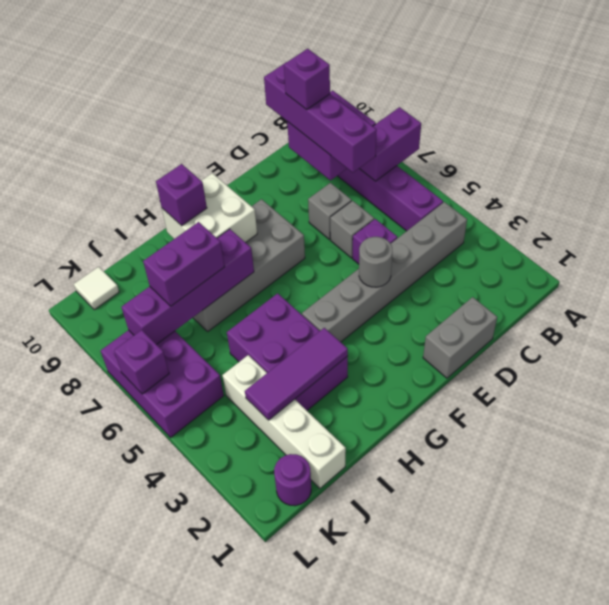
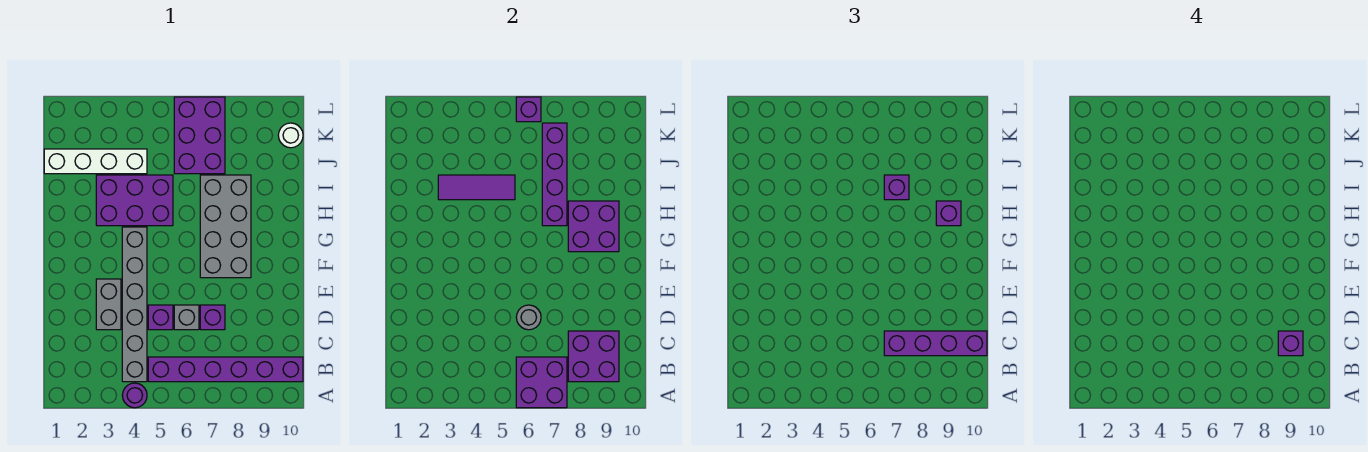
purple 1x2 brick [359,107,421,181] -> purple 2x2 brick [516,357,567,408]
grey 1x2 brick [423,297,497,378] -> grey 1x2 brick moved to [96,279,121,330]
grey 1x1 brick [308,183,351,240] -> purple 1x1 brick [200,305,225,330]
grey 1x1 round brick [359,237,393,287] -> grey 1x1 round brick moved to [516,305,541,330]
white 2x2 brick [162,173,257,243] -> purple 2x2 brick [568,201,619,252]
purple 1x3 tile [245,328,348,420] -> purple 1x3 tile turned to [438,175,515,200]
purple 1x2 brick [143,222,225,306] -> purple 1x1 brick [884,175,909,200]
purple 1x1 round brick [274,454,311,506] -> purple 1x1 round brick moved to [122,383,147,408]
purple 2x3 brick [101,330,224,437] -> purple 2x3 brick turned to [174,97,225,174]
white 1x1 tile [74,267,119,310] -> white 1x1 round brick [278,123,303,148]

